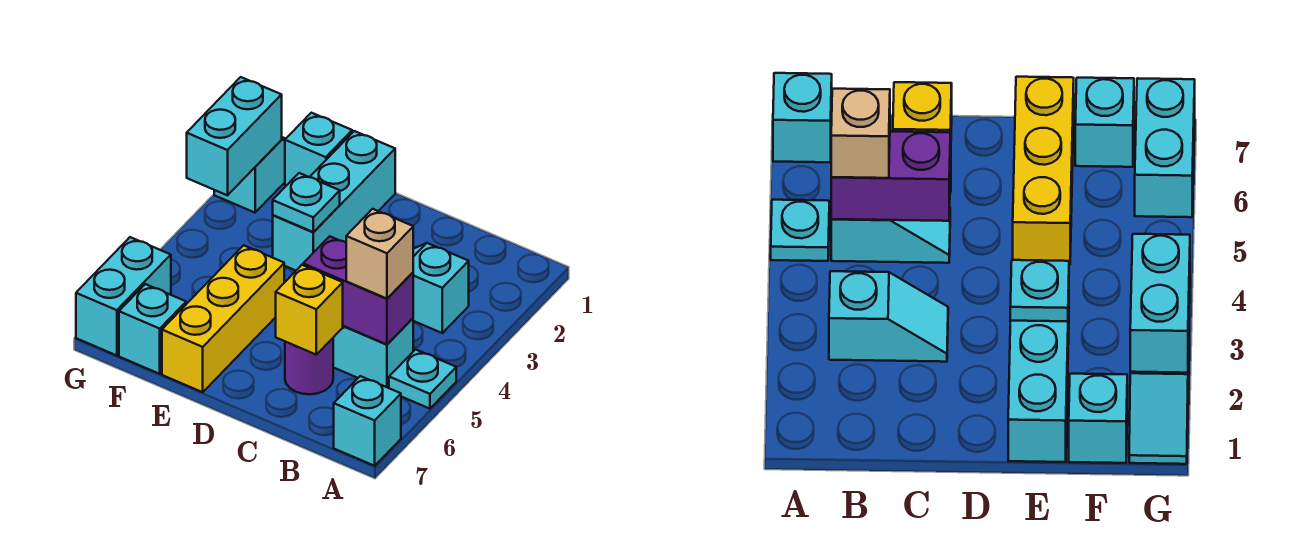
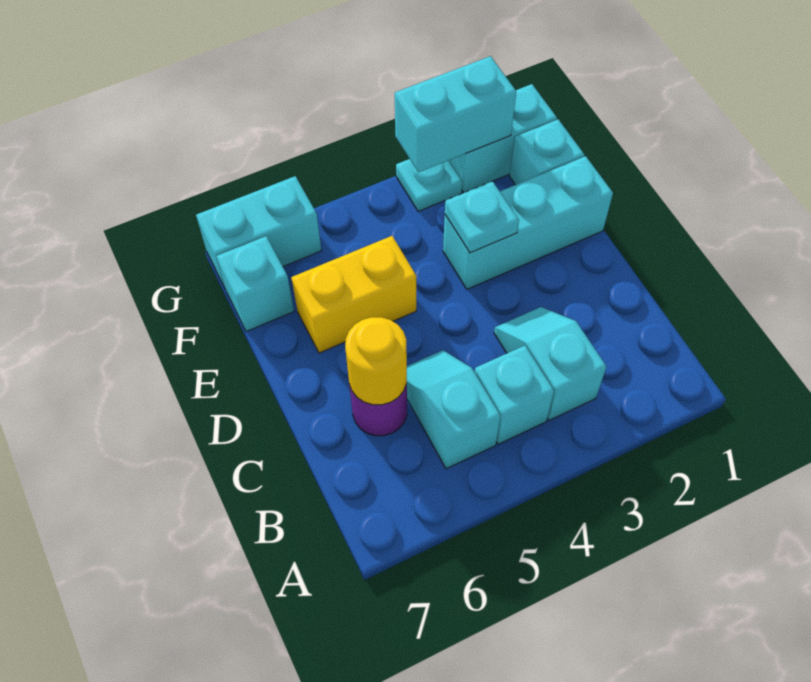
cyan 1x1 plate [389,349,456,409] -> cyan 1x1 plate moved to [396,159,462,211]
cyan 1x1 brick [334,376,401,466] -> cyan 1x1 brick moved to [475,346,554,444]
purple 1x2 brick [303,236,413,344] -> none
tan 1x1 brick [346,209,413,299] -> none
yellow 1x1 brick [276,265,343,354] -> yellow 1x1 round brick [345,317,407,405]
yellow 1x3 brick [162,245,284,392] -> yellow 1x2 brick [291,236,416,353]
cyan 1x2 slope [214,137,285,213] -> cyan 1x2 brick [449,84,557,193]

